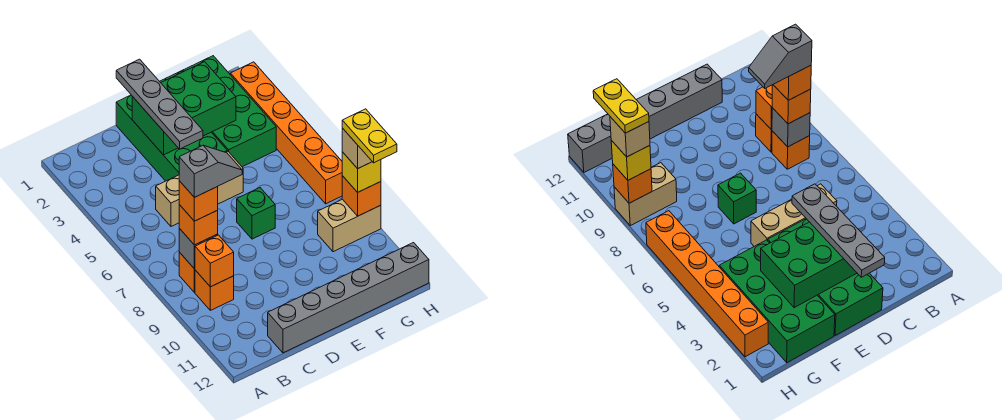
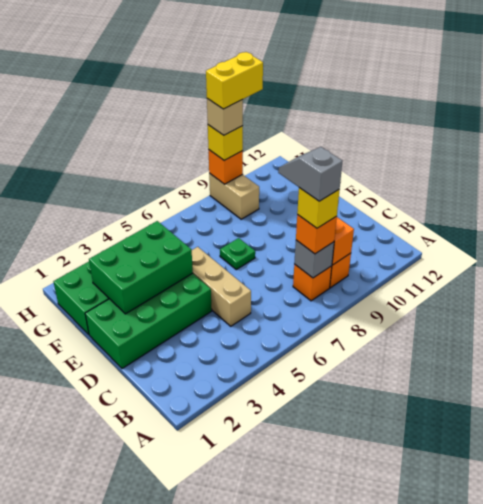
orange 1x1 brick [179,181,218,221] -> yellow 1x1 brick [297,188,339,228]
grey 1x6 brick [268,243,429,353] -> none
grey 1x4 plate [116,59,203,149] -> none
green 2x3 brick [132,62,236,155] -> green 2x3 brick turned to [89,221,193,314]
green 1x1 brick [237,188,275,239] -> green 1x1 plate [220,238,255,270]
orange 1x6 brick [230,62,342,204] -> none
yellow 1x2 plate [342,109,397,163] -> yellow 1x2 brick [206,52,263,109]

